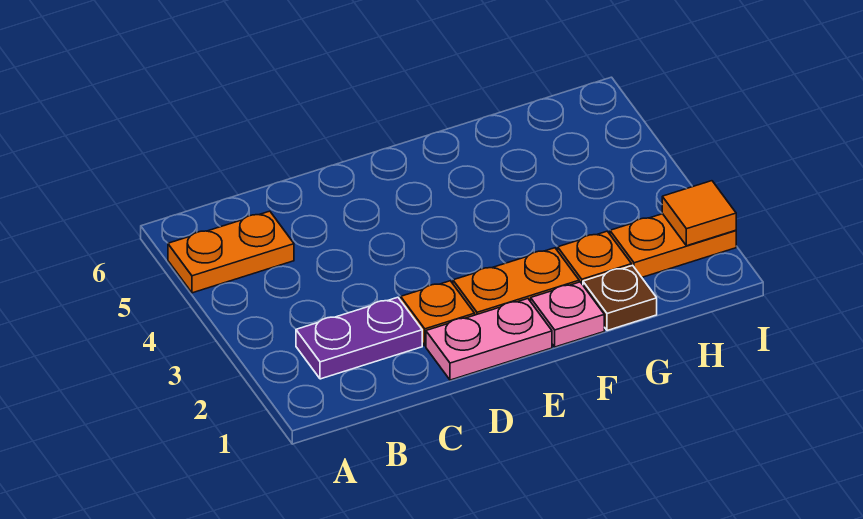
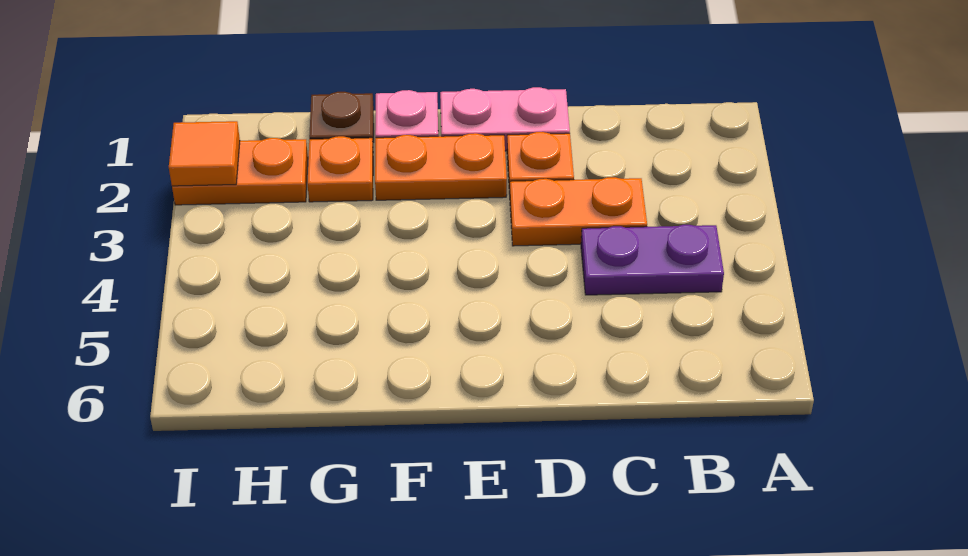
orange 1x2 plate [168,211,294,293] -> orange 1x2 plate moved to [510,177,647,246]
purple 1x2 plate [296,297,422,379] -> purple 1x2 plate moved to [581,225,724,295]

